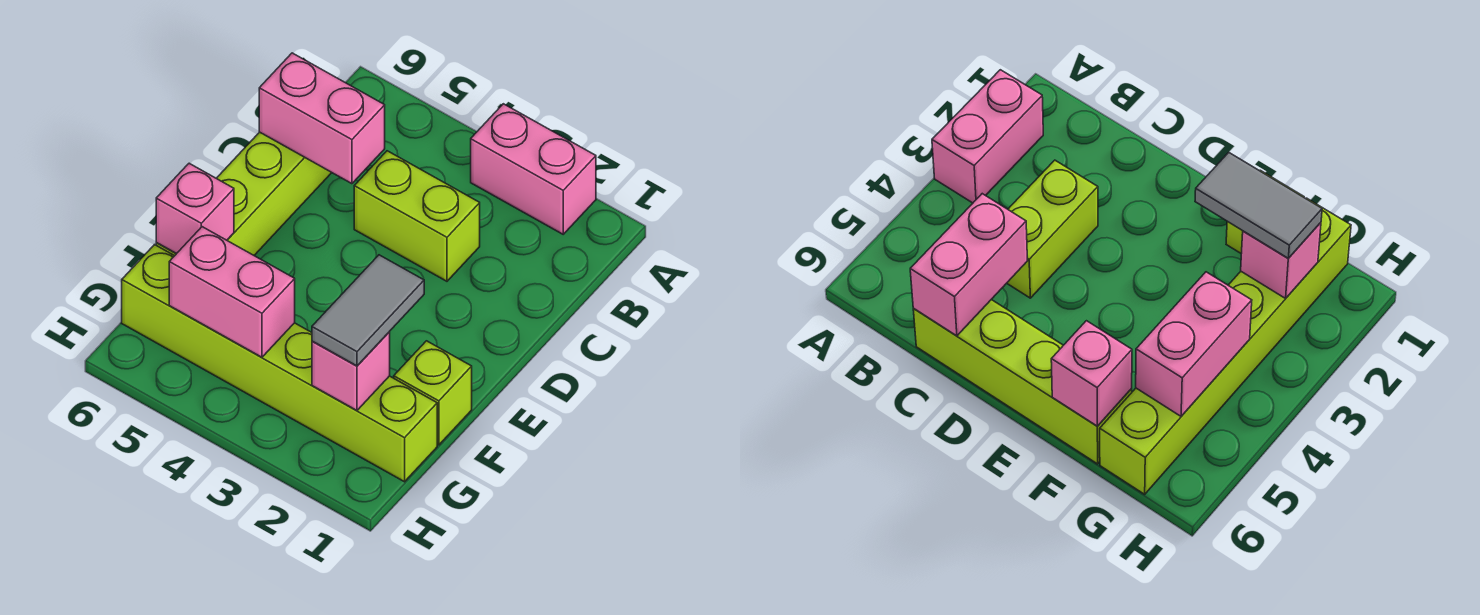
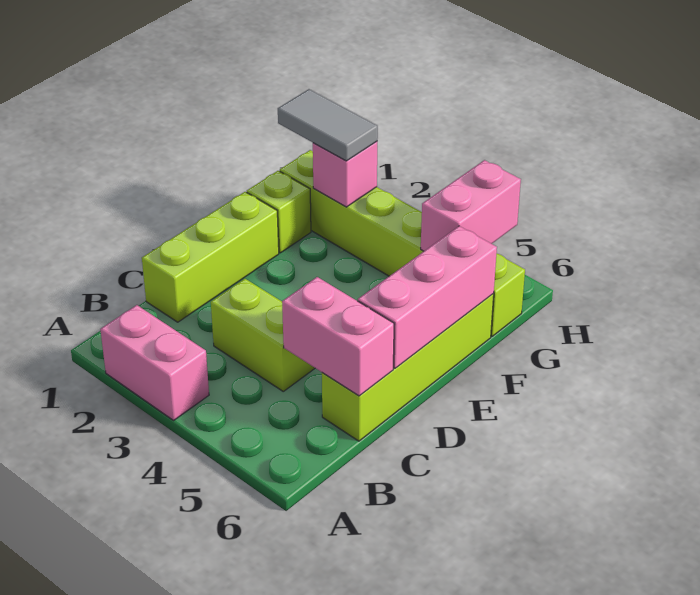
none -> lime 1x3 brick [142,192,279,322]
grey 1x2 tile [312,255,424,366] -> grey 1x2 tile turned to [278,89,378,161]
pink 1x1 brick [156,163,234,254] -> pink 1x3 brick [358,226,497,369]
pink 1x2 brick [169,227,295,357] -> pink 1x2 brick turned to [421,160,521,251]

